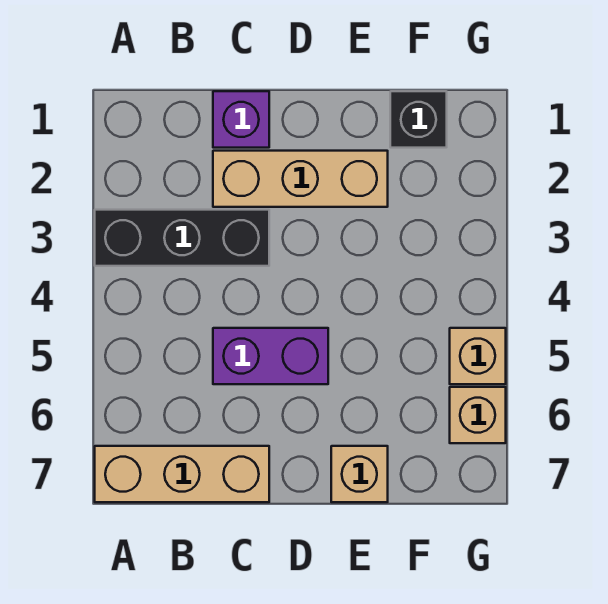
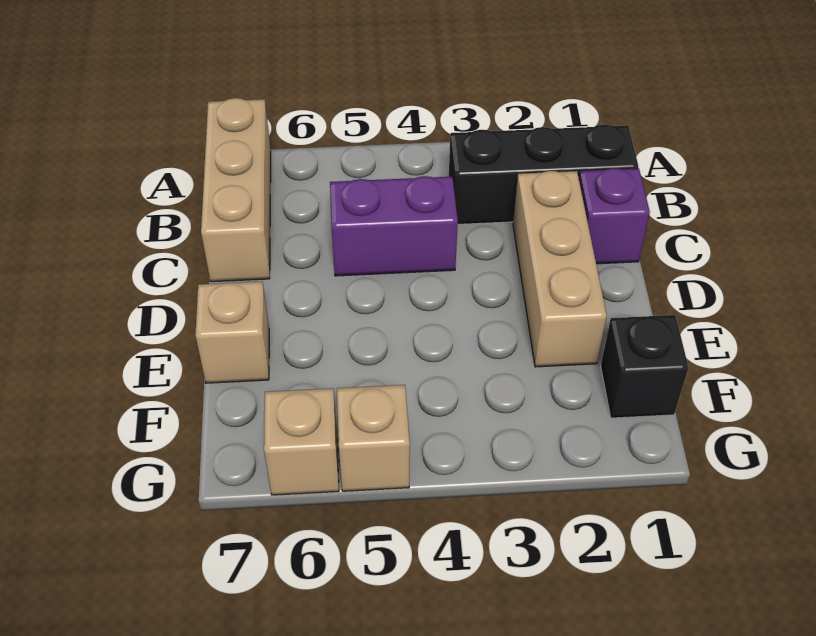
black 1x3 brick [95,210,269,266] -> black 1x3 brick turned to [449,124,638,224]
purple 1x2 brick [213,328,328,384] -> purple 1x2 brick turned to [330,176,458,276]

